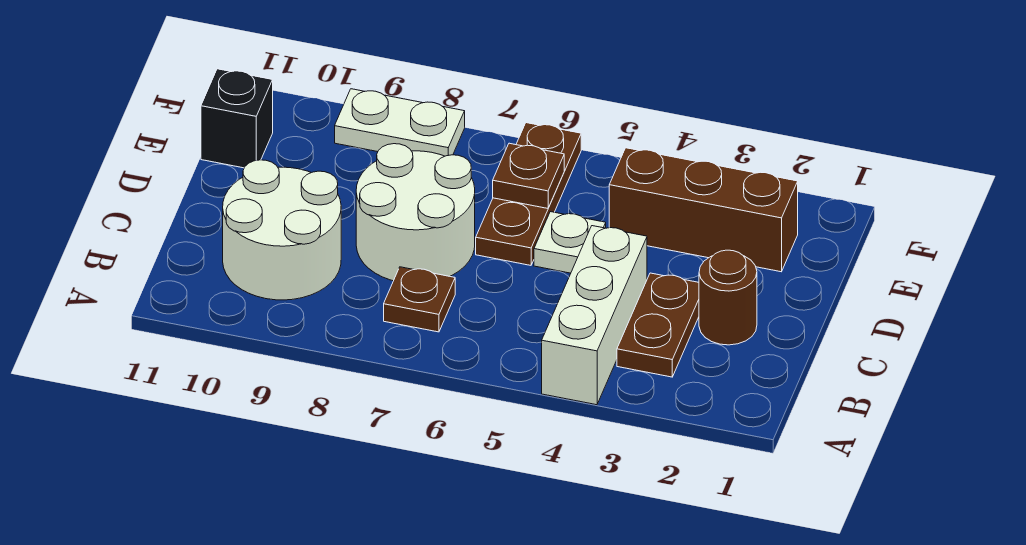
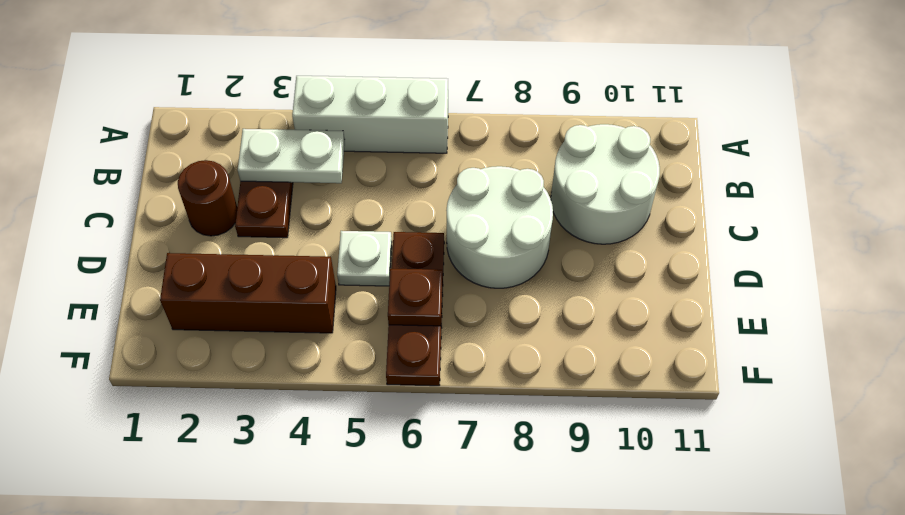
white 1x3 brick [542,226,647,405] -> white 1x3 brick turned to [292,76,448,153]
brown 1x1 plate [384,267,455,332] -> none
black 1x1 brick [201,69,273,168] -> none
white 1x2 plate [335,89,465,156] -> white 1x2 plate moved to [238,129,345,183]

